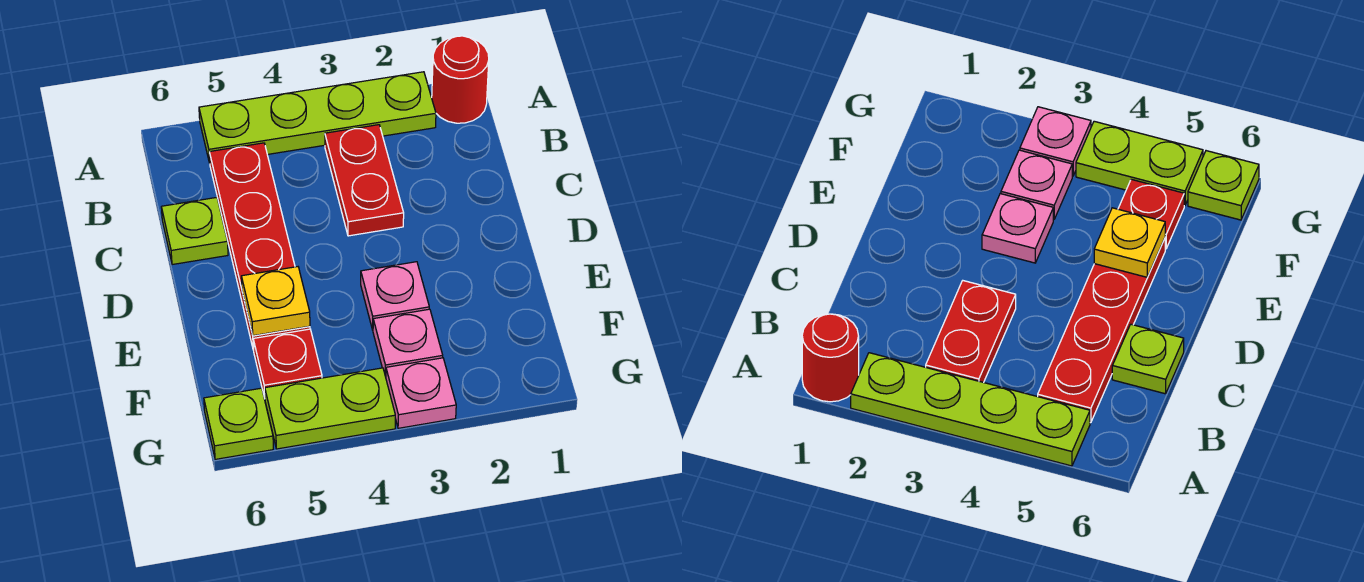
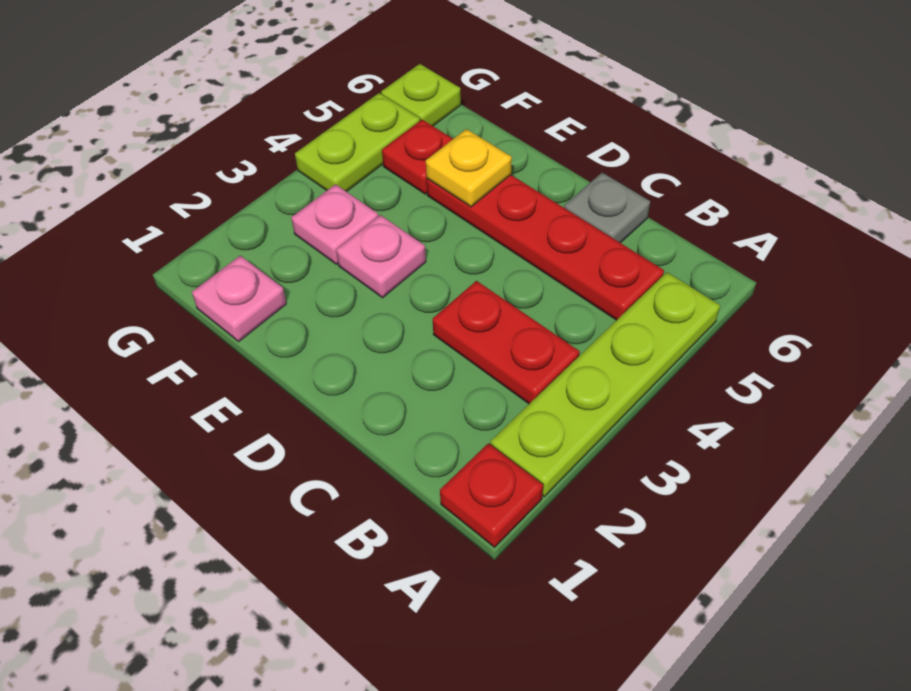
red 1x1 round brick [432,36,489,123] -> red 1x1 plate [440,443,543,547]
lime 1x1 plate [161,197,228,265] -> grey 1x1 plate [564,173,650,243]
pink 1x1 plate [386,358,456,428] -> pink 1x1 plate moved to [192,256,286,341]

